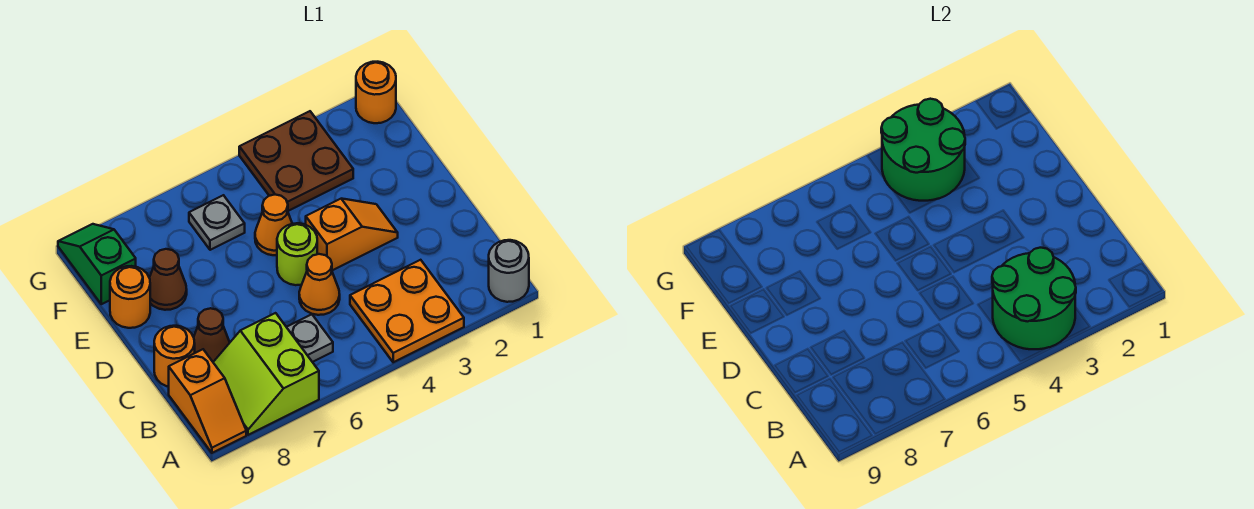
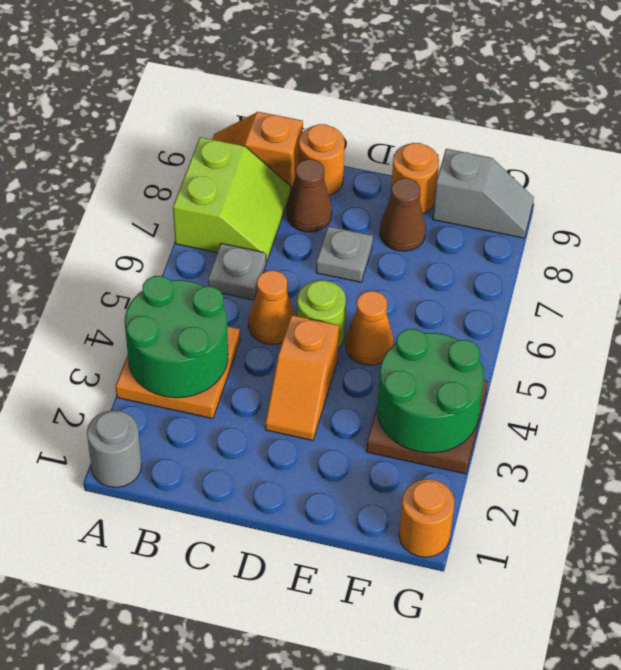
lime 2x2 slope [213,313,319,435] -> lime 2x2 slope turned to [173,137,291,263]
grey 1x1 plate [189,195,245,250] -> grey 1x1 plate moved to [316,226,373,282]
green 1x2 slope [58,224,136,304] -> grey 1x2 slope [433,149,534,238]

